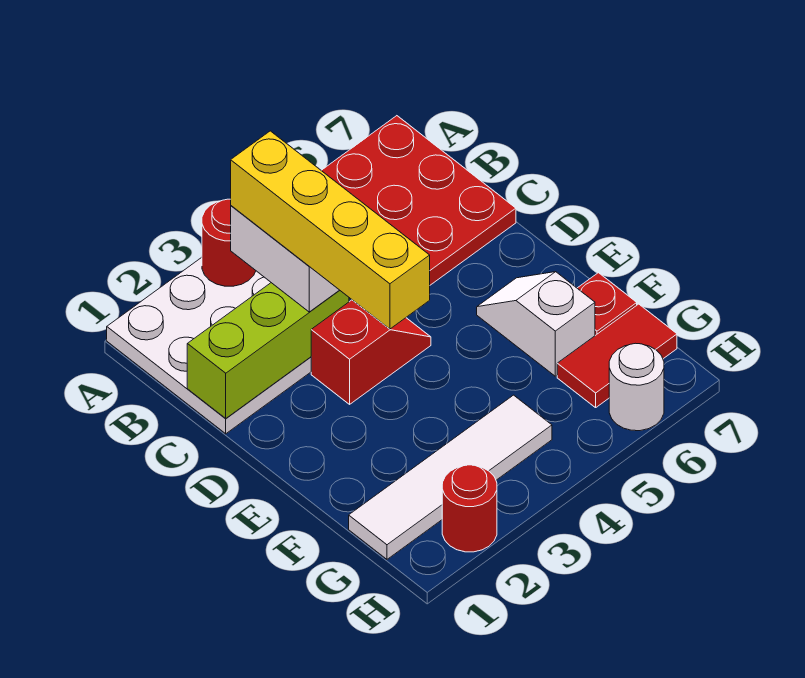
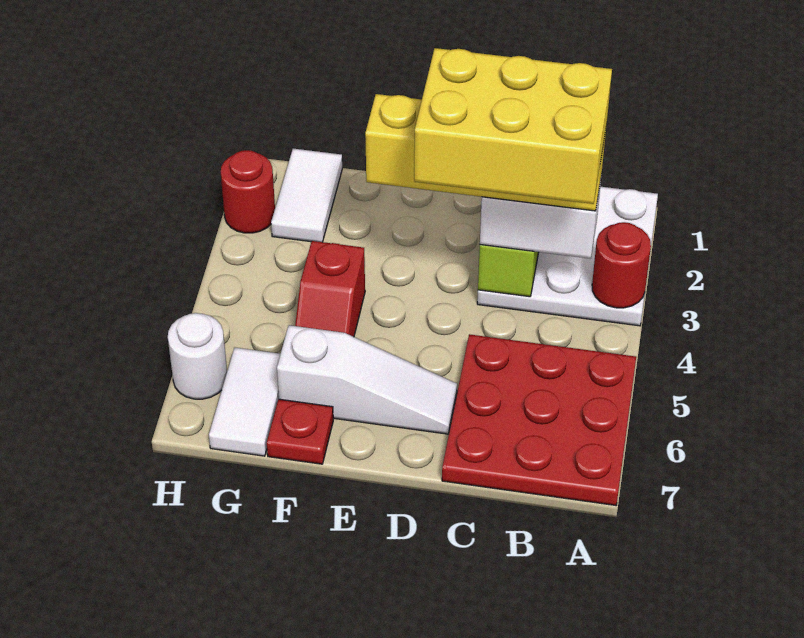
none -> yellow 2x3 brick [414,48,612,204]
red 1x2 slope [311,300,431,404] -> red 1x2 slope moved to [295,241,365,337]
white 1x2 slope [477,272,595,376] -> white 1x3 slope [277,325,457,434]
white 1x4 tile [349,395,552,559] -> white 1x2 tile [271,149,342,242]
red 1x2 tile [557,304,677,408] -> white 1x2 tile [209,348,280,456]

